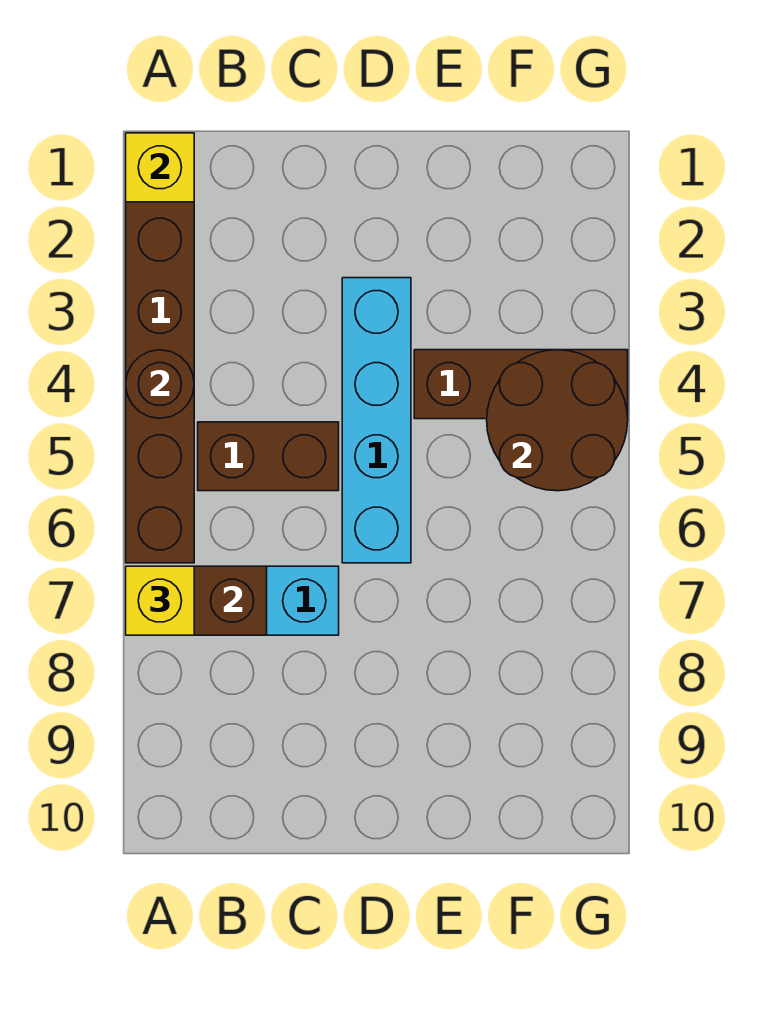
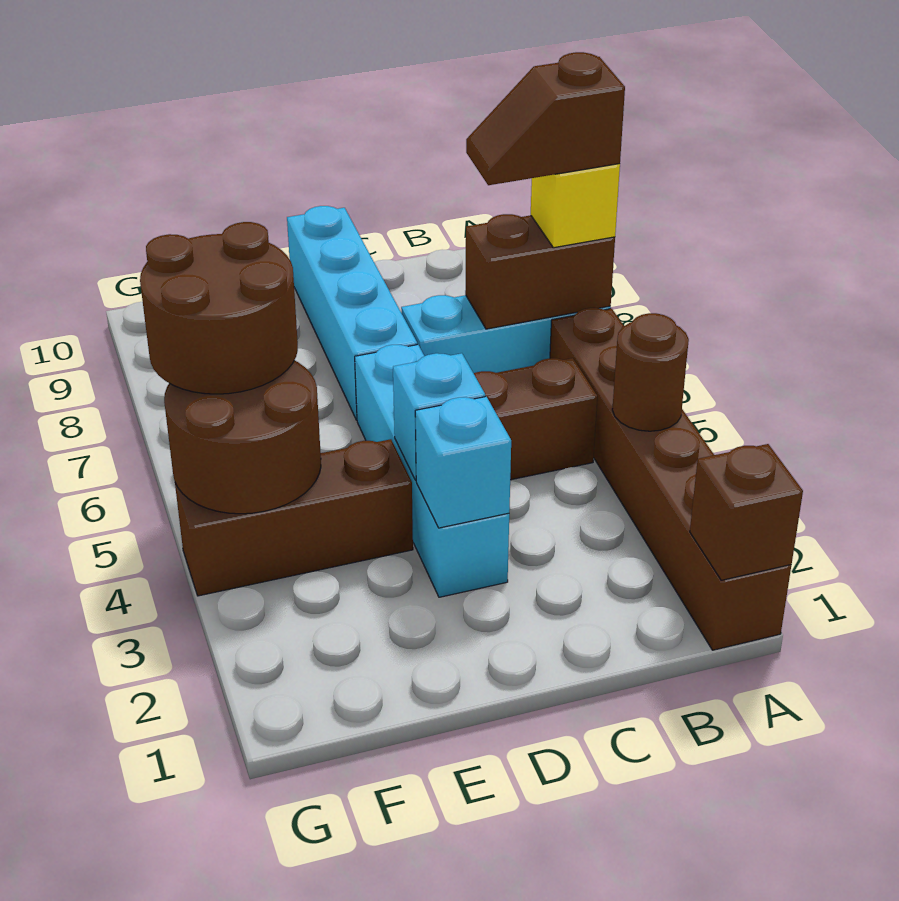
yellow 1x1 brick [126,133,194,202] -> brown 1x1 brick [690,444,803,580]
none -> brown 1x2 slope [466,52,625,185]
none -> cyan 1x1 brick [415,397,511,528]
none -> cyan 1x1 brick [393,353,485,480]
none -> cyan 1x4 brick [287,206,417,420]
none -> brown 2x2 round brick [140,222,298,394]

